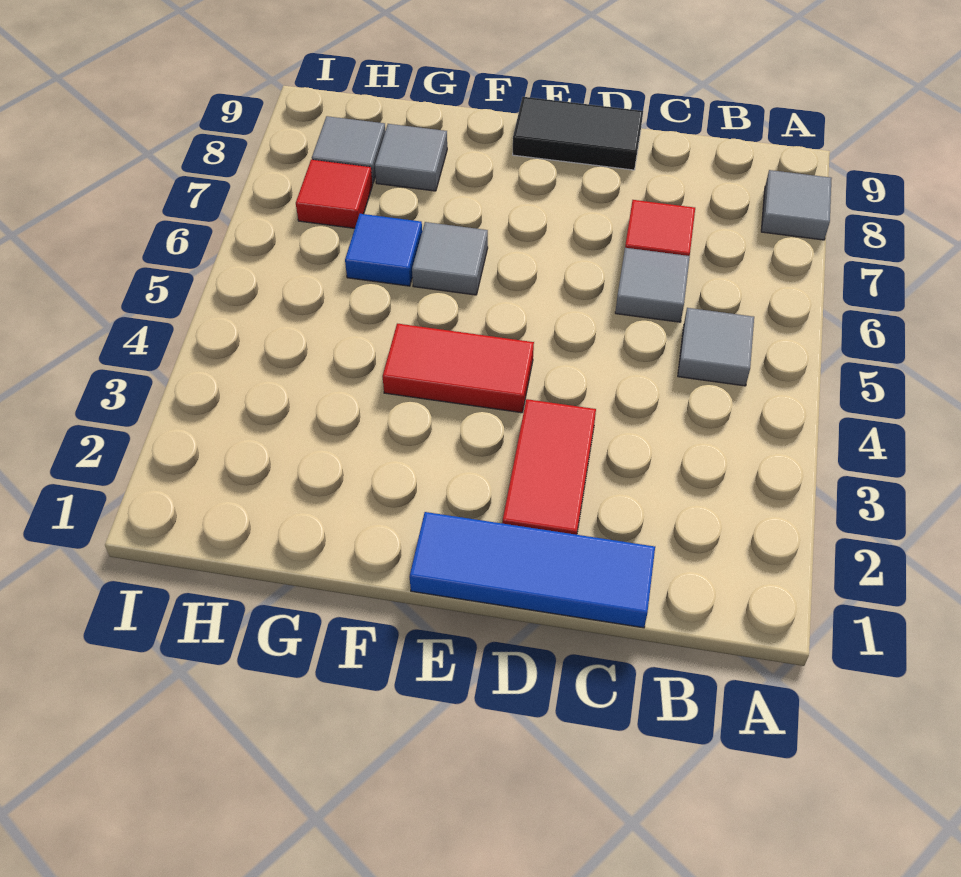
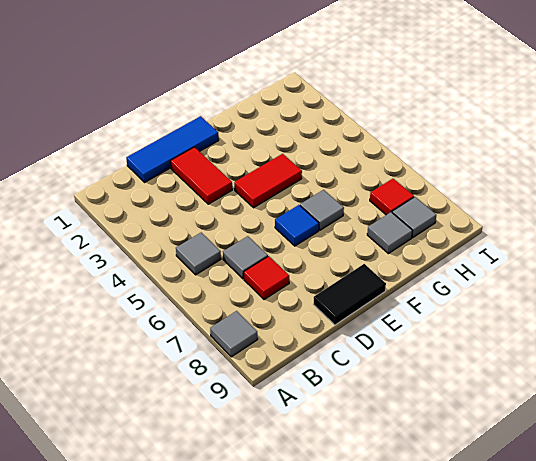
blue 1x1 tile [345,214,422,286] -> blue 1x1 tile moved to [275,205,319,246]

